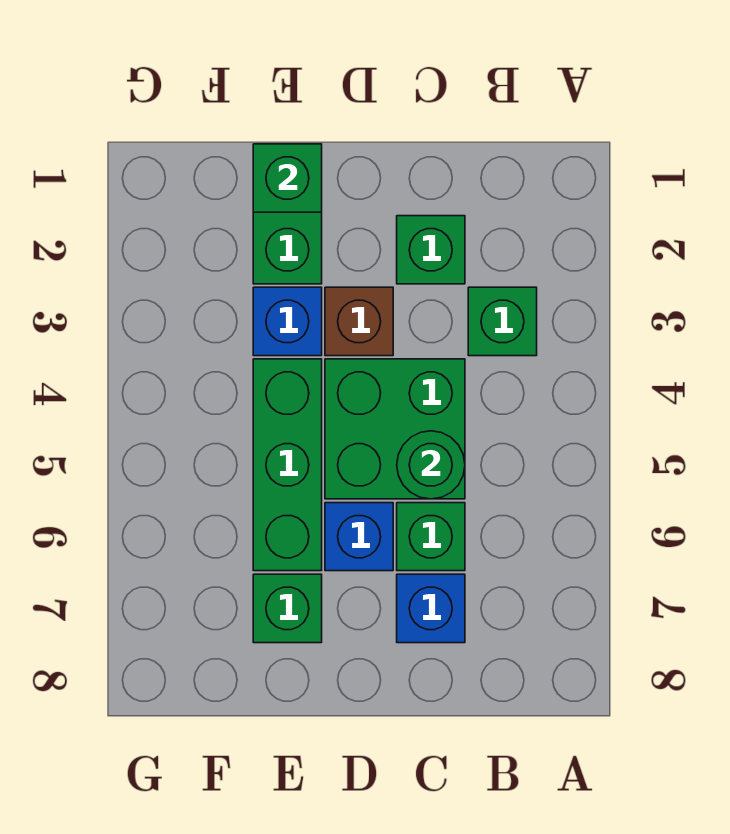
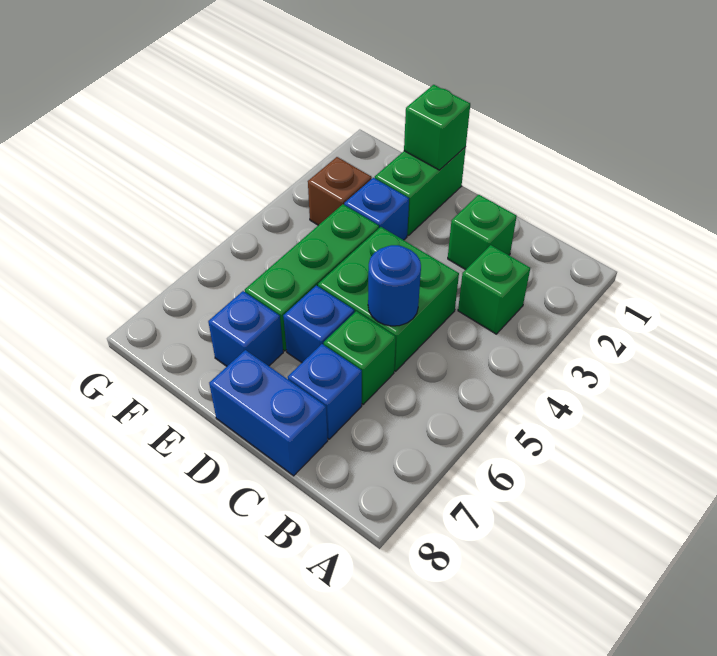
green 1x1 round brick [397,431,465,499] -> blue 1x1 round brick [368,245,421,326]
none -> blue 1x2 brick [209,350,328,476]
brown 1x1 brick [325,287,393,356] -> brown 1x1 brick moved to [308,157,372,225]
green 1x1 brick [253,574,322,643] -> blue 1x1 brick [208,291,283,366]

